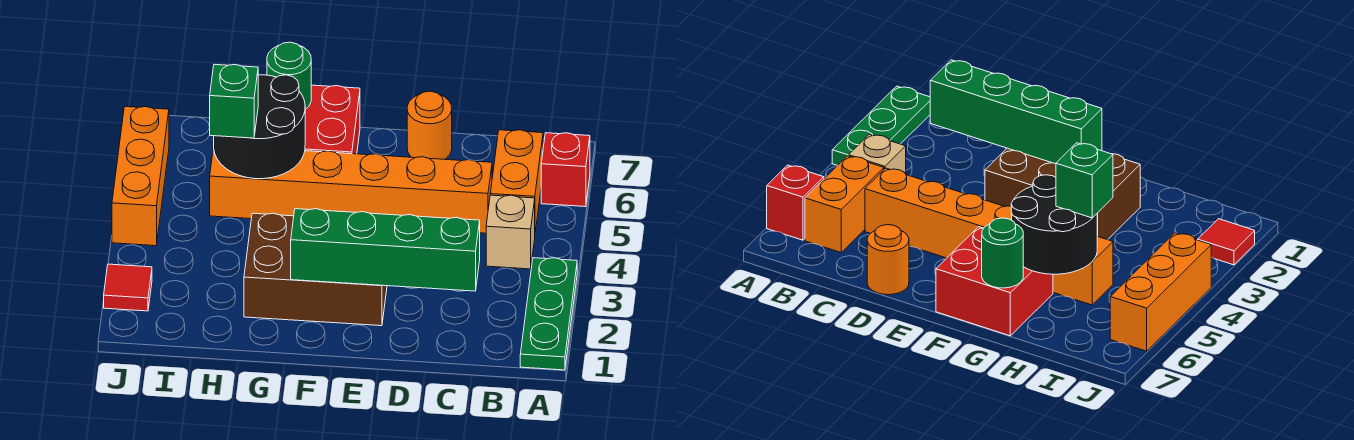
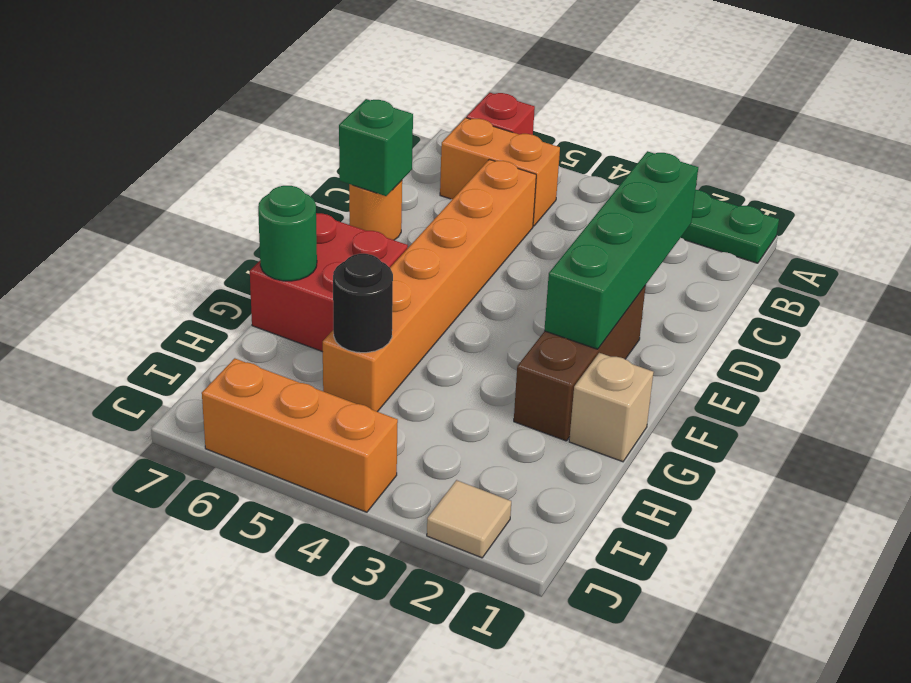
tan 1x1 brick [486,195,535,269] -> tan 1x1 brick moved to [569,353,654,462]
brown 2x3 brick [244,213,387,326] -> brown 1x3 brick [514,286,646,441]
black 2x2 round brick [214,75,305,179] -> black 1x1 round brick [333,254,393,353]
green 1x1 brick [210,64,258,138] -> green 1x1 brick moved to [339,99,413,196]
red 1x1 tile [104,264,152,311] -> tan 1x1 tile [427,480,511,558]

